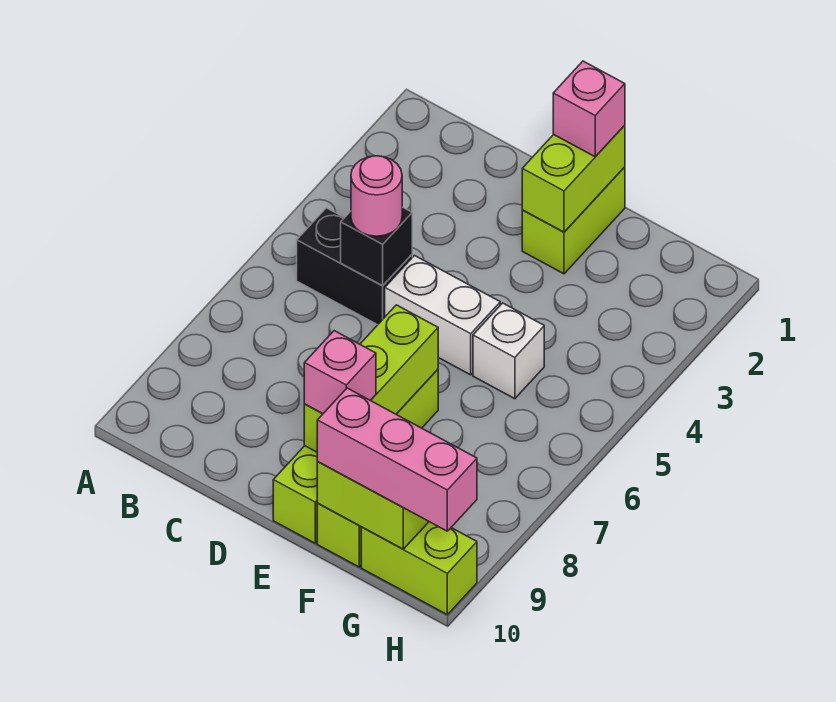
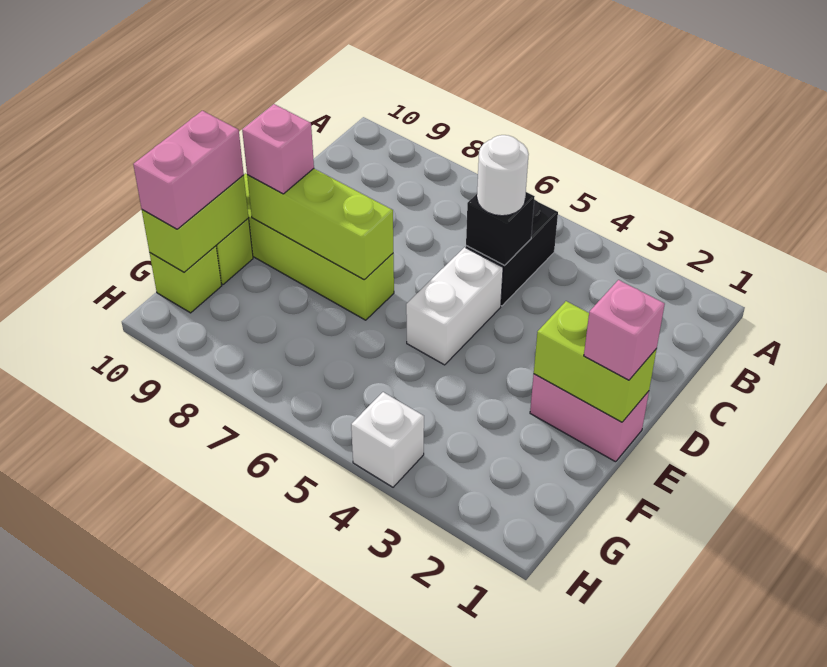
pink 1x1 round brick [351,156,402,236] -> white 1x1 round brick [477,135,529,216]
lime 1x2 brick [522,167,625,274] -> pink 1x2 brick [530,374,649,462]
white 1x1 brick [473,303,544,399] -> white 1x1 brick moved to [351,392,424,487]
pink 1x3 brick [317,388,477,531] -> pink 1x2 brick [133,111,244,229]
lime 1x2 brick [361,522,477,615] -> lime 1x1 brick [150,246,222,313]

